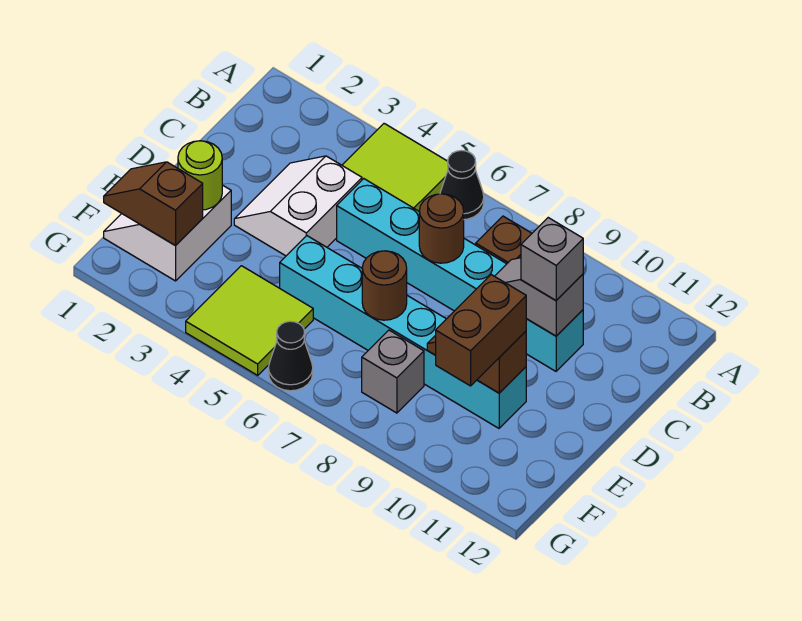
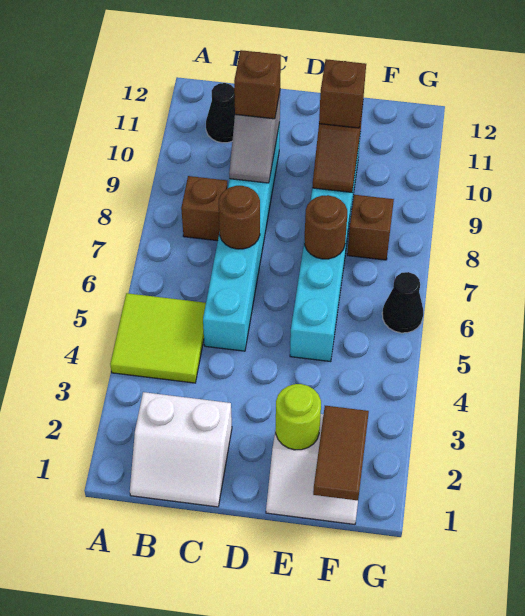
black 1x1 cone [440,150,484,219] -> black 1x1 cone moved to [206,83,235,143]
white 2x2 slope [234,156,362,256] -> white 2x2 slope moved to [130,392,232,507]
grey 1x1 brick [521,218,583,300] -> brown 1x1 brick [234,50,281,119]
brown 1x2 brick [435,275,526,386] -> brown 1x1 brick [319,59,366,128]
brown 1x2 slope [104,162,203,246] -> brown 1x2 tile [313,406,369,500]
lime 2x2 tile [186,266,313,375] -> none
grey 1x1 brick [362,330,424,413] -> brown 1x1 brick [347,195,394,260]

